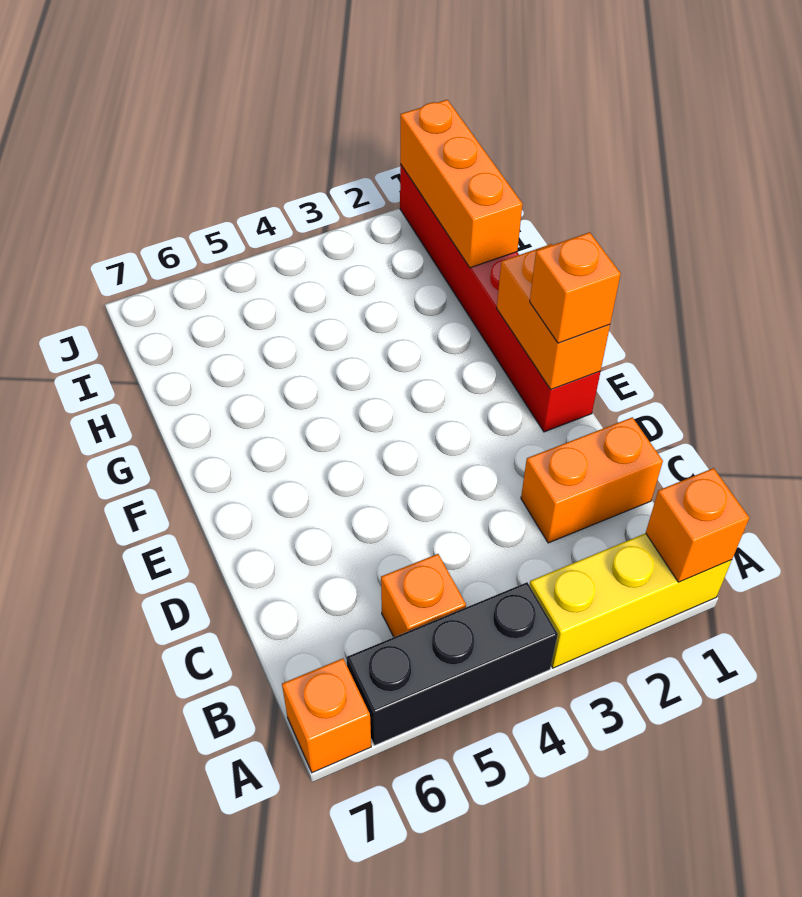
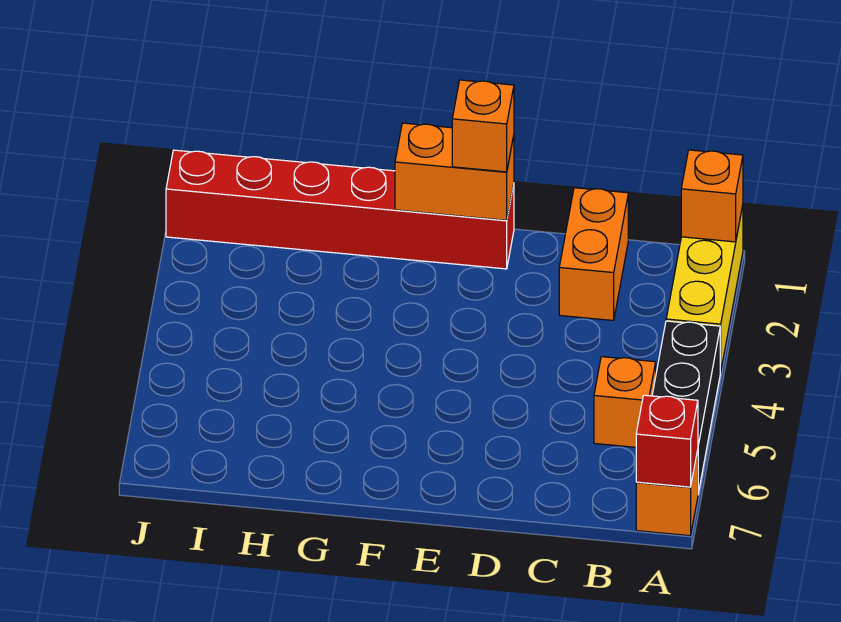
none -> red 1x1 brick [636,395,698,487]
orange 1x3 brick [400,100,522,268] -> none

